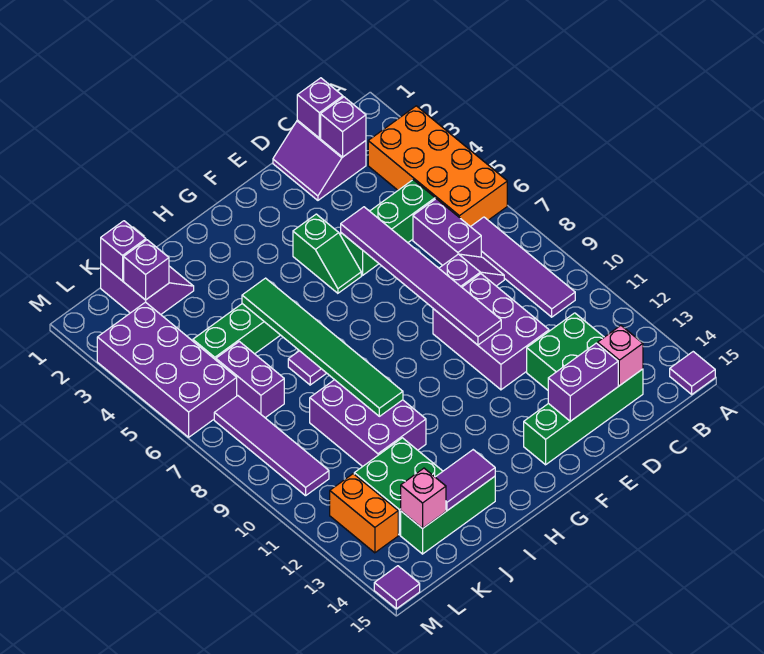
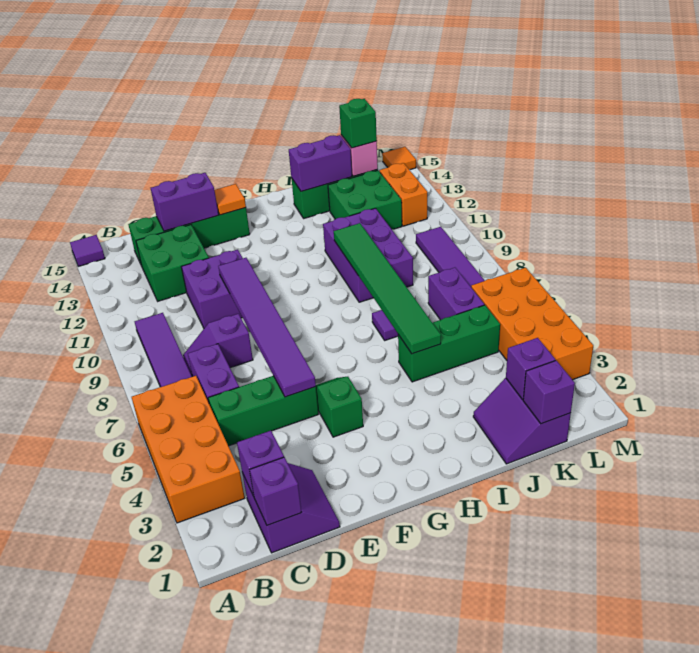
pink 1x1 brick [597,326,643,385] -> none
purple 2x3 brick [433,274,549,390] -> purple 2x2 brick [182,250,243,328]
none -> orange 1x1 tile [215,184,246,215]
purple 1x2 tile [435,450,495,511] -> purple 1x2 brick [289,135,352,191]
none -> green 1x1 brick [339,99,377,148]
purple 2x4 brick [97,302,237,437] -> orange 2x4 brick [471,268,593,380]
purple 1x1 tile [374,566,420,609] -> orange 1x1 tile [382,147,416,170]

